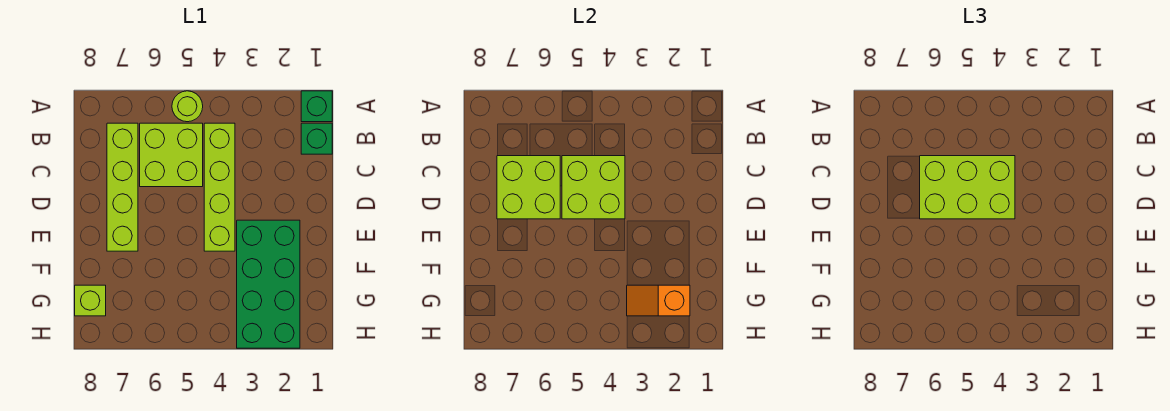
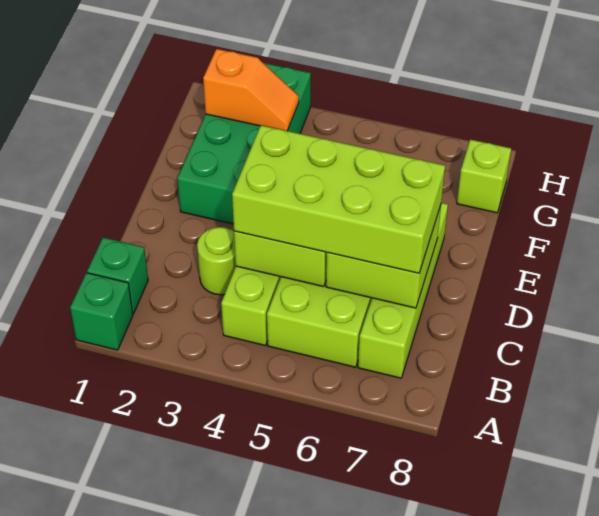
lime 1x1 round brick [172,91,203,122] -> lime 1x1 round brick moved to [197,227,236,295]
lime 2x3 brick [920,156,1015,219] -> lime 2x4 brick [232,125,445,273]

